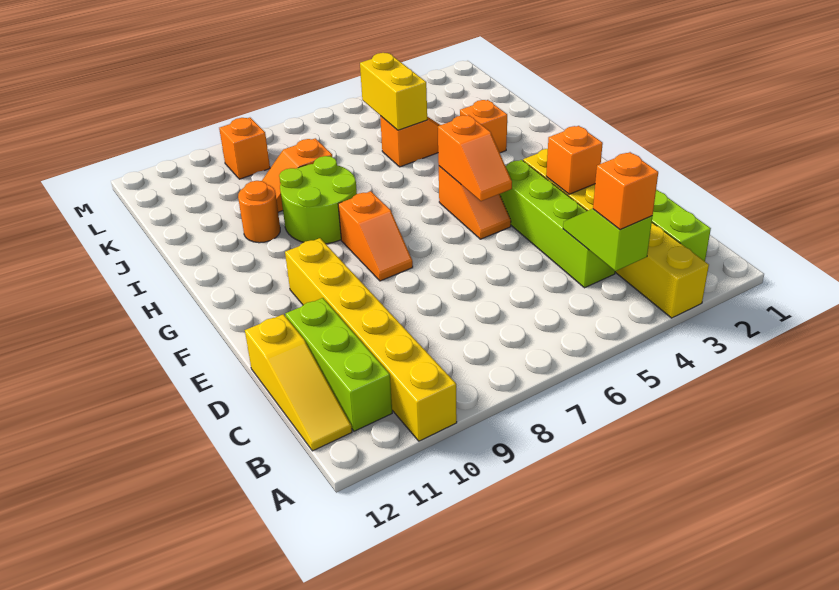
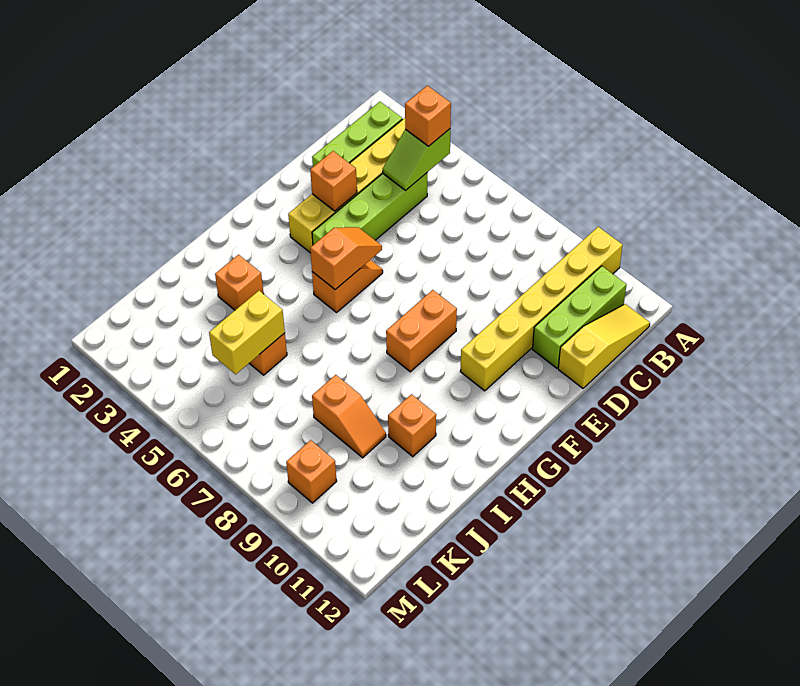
orange 1x2 slope [338,191,413,281] -> orange 1x2 brick [386,290,457,372]
lime 2x2 round brick [279,156,357,244] -> none
orange 1x1 round brick [238,181,280,243] -> orange 1x1 brick [388,394,436,457]

